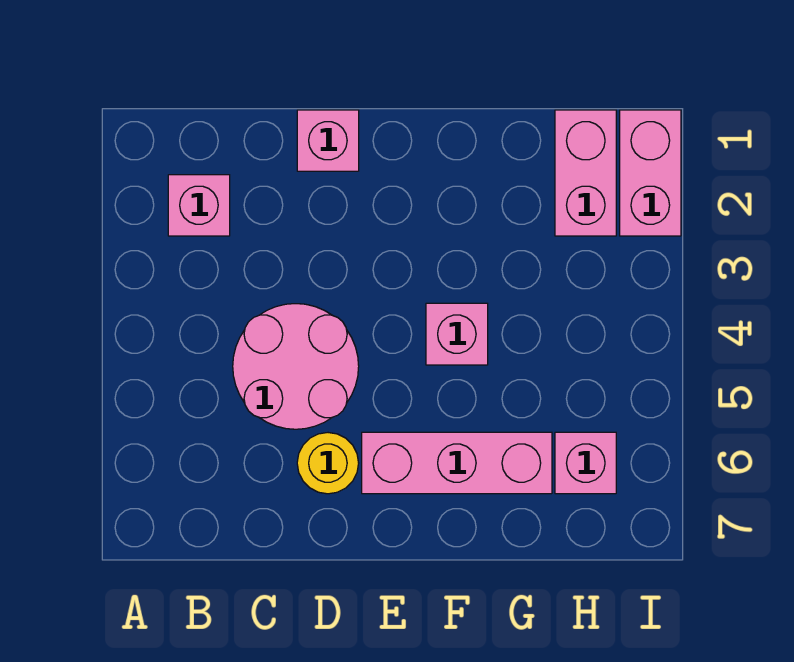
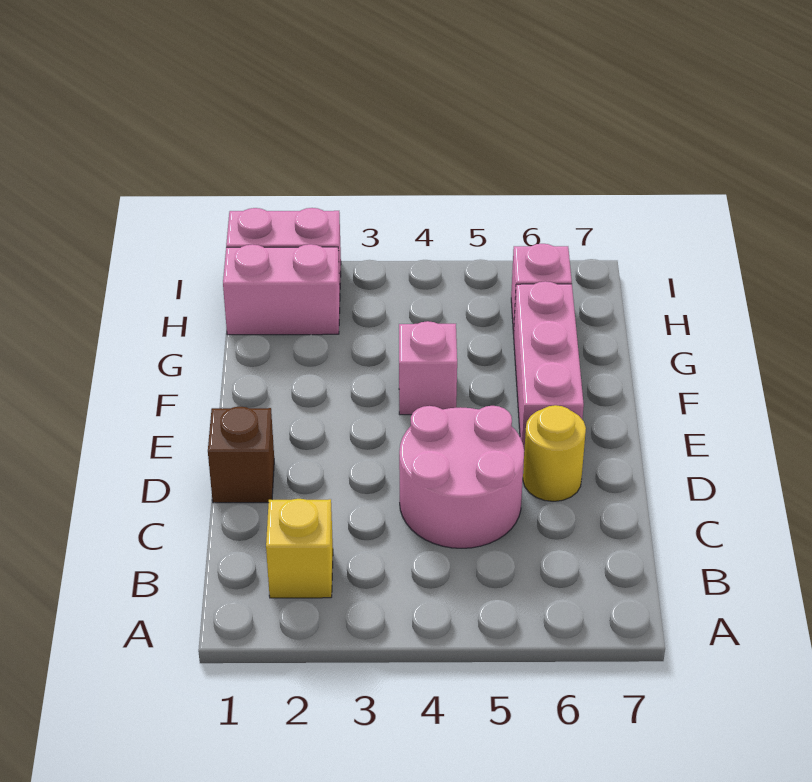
pink 1x1 brick [168,175,230,236] -> yellow 1x1 brick [266,499,333,598]
pink 1x1 brick [297,110,359,171] -> brown 1x1 brick [208,407,274,503]

